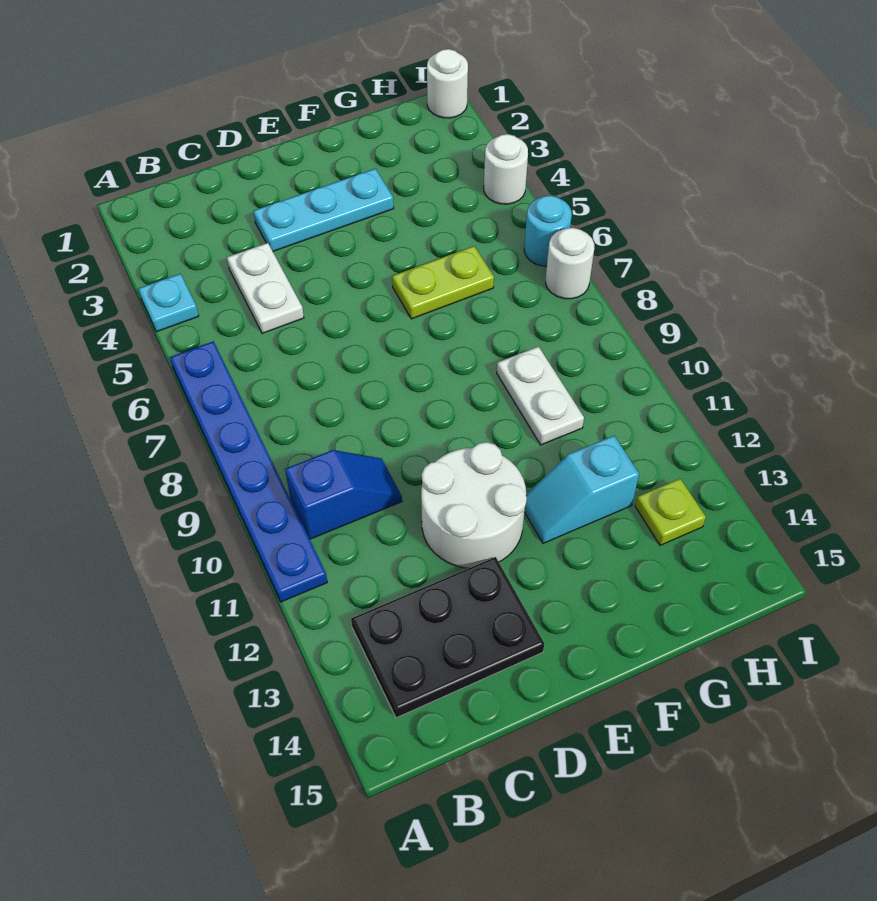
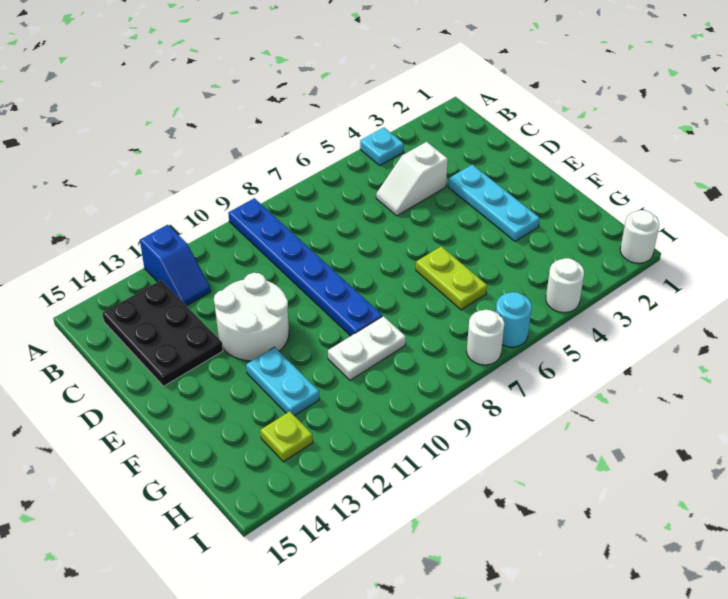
blue 1x6 plate [170,341,327,602] -> blue 1x6 plate turned to [228,198,382,336]
blue 1x2 slope [285,450,402,539] -> blue 1x2 slope moved to [140,225,211,306]
white 1x2 plate [227,243,304,333] -> white 1x2 slope [376,142,448,216]
cyan 1x2 slope [525,436,639,543] -> cyan 1x2 plate [246,347,319,416]

